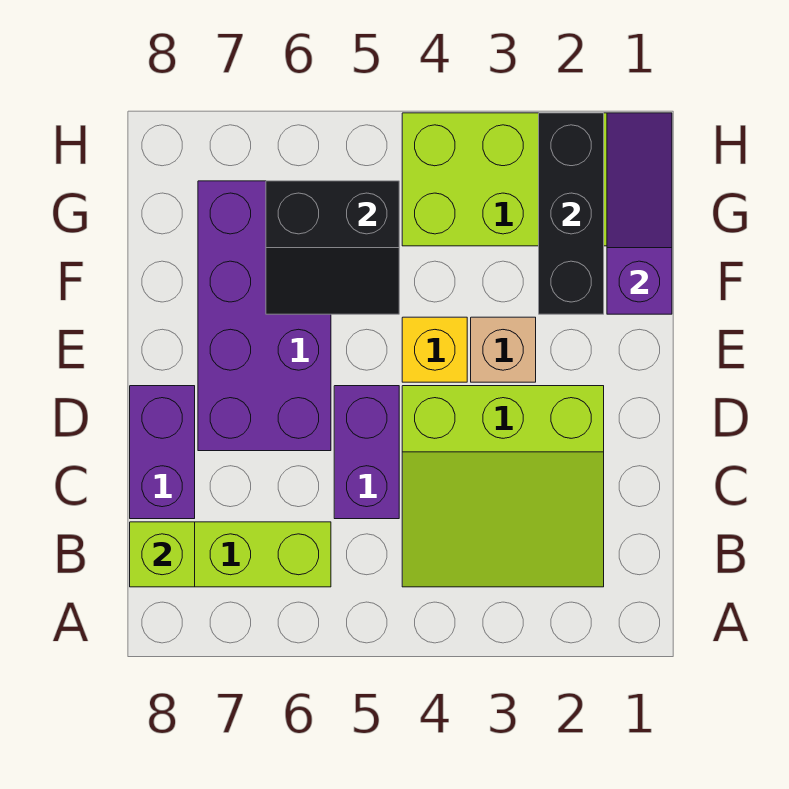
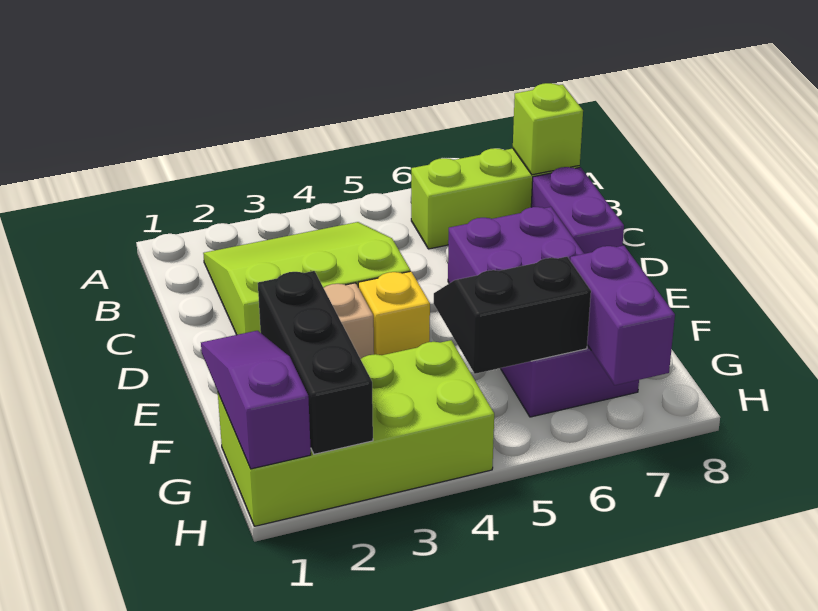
purple 1x2 brick [334,386,399,519] -> purple 1x2 brick moved to [570,246,675,385]
purple 1x3 slope [607,113,672,314] -> purple 1x3 slope turned to [201,331,311,469]

